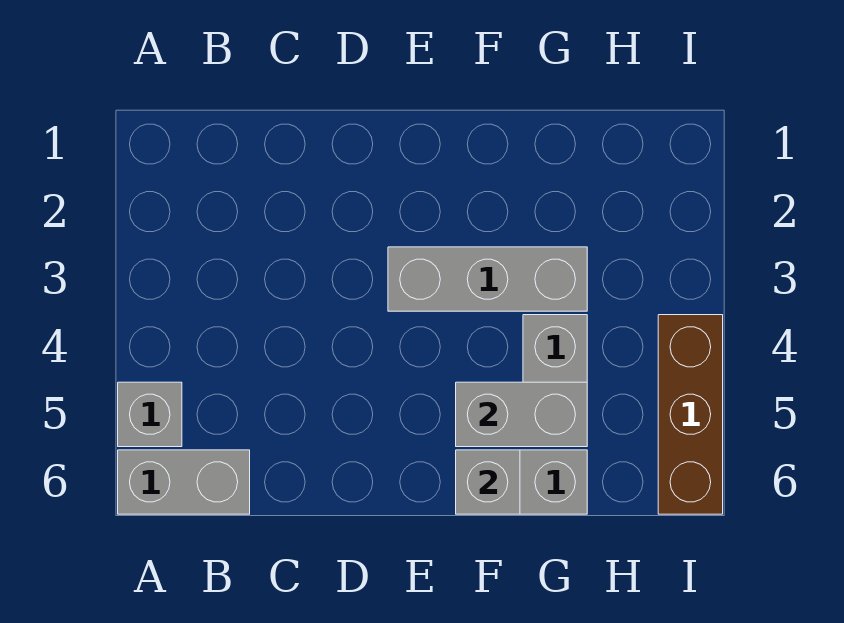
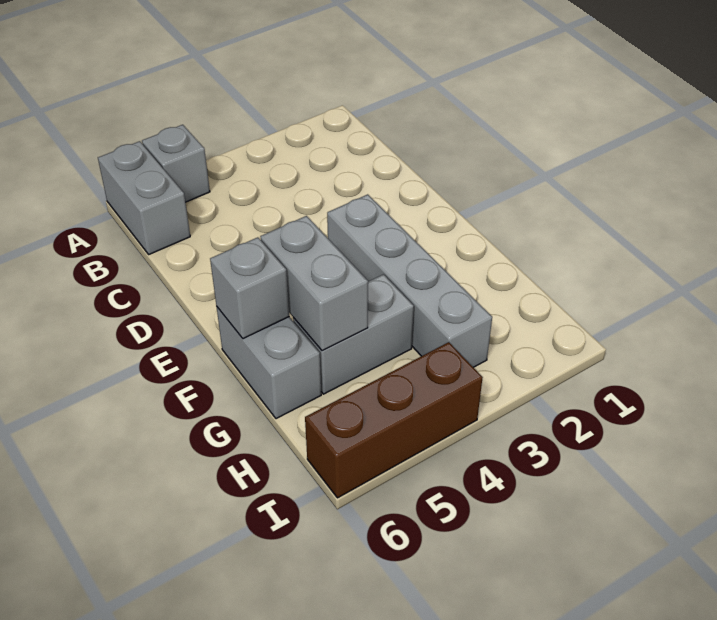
grey 1x3 brick [388,247,587,311] -> grey 1x4 brick [327,194,492,367]

